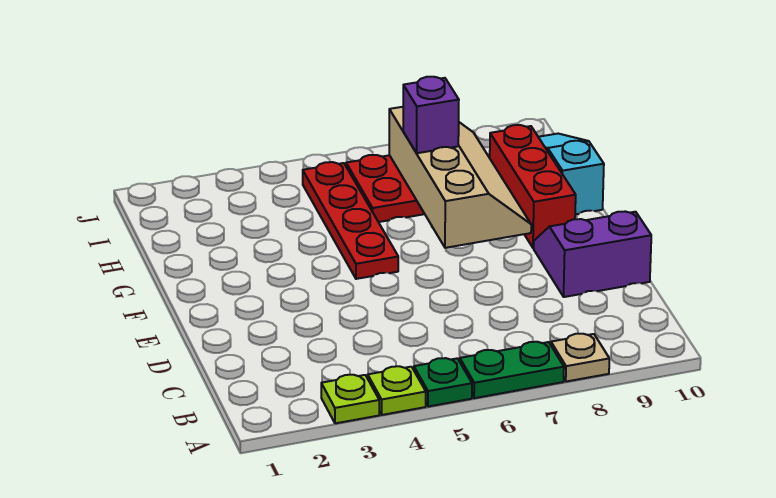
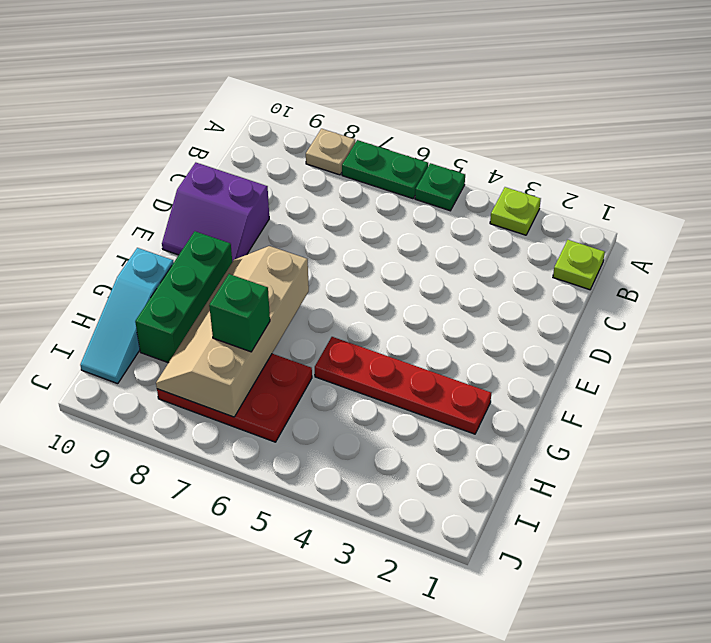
lime 1x1 plate [368,366,426,415] -> lime 1x1 plate moved to [553,240,605,290]
red 1x4 plate [303,162,398,279] -> red 1x4 plate turned to [315,337,491,434]
red 1x3 brick [490,125,576,248] -> green 1x3 brick [135,231,232,363]
purple 1x1 brick [403,77,459,153] -> green 1x1 brick [209,274,270,352]

